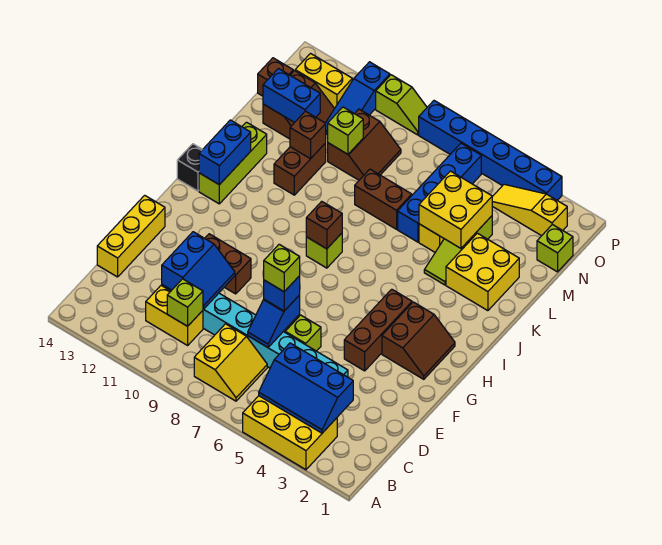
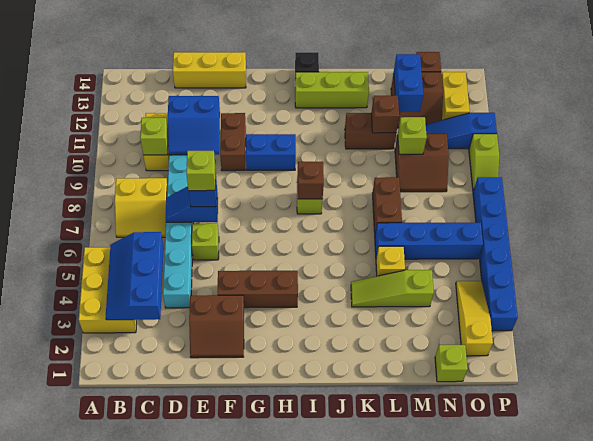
brown 2x2 slope [382,302,455,379] -> brown 2x2 slope moved to [189,295,244,358]
blue 1x2 brick [199,120,251,185] -> blue 1x2 brick moved to [246,134,296,170]
yellow 2x2 brick [446,233,519,311] -> none
yellow 2x2 brick [419,171,492,248] -> none

